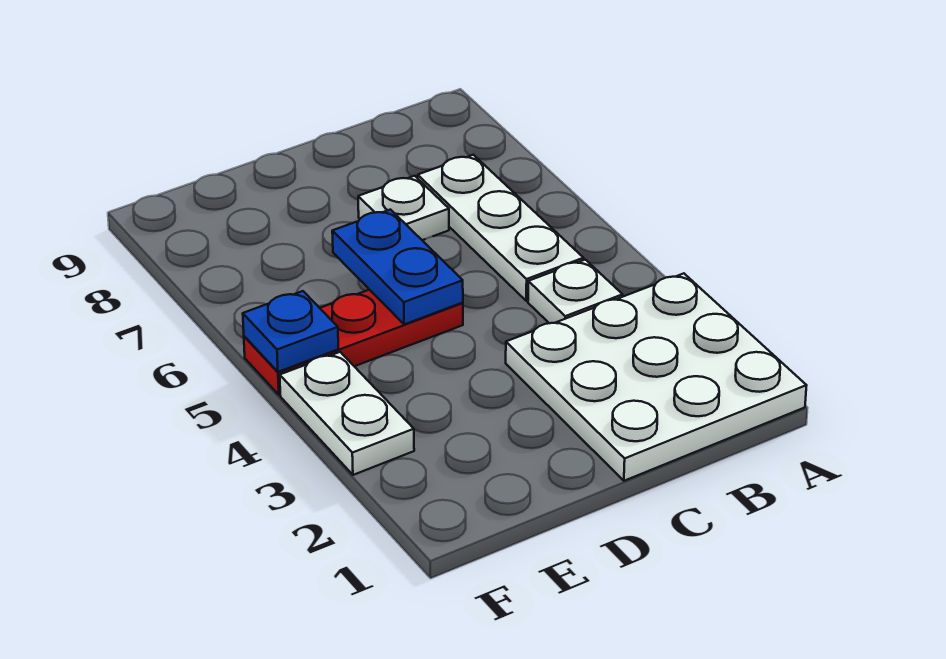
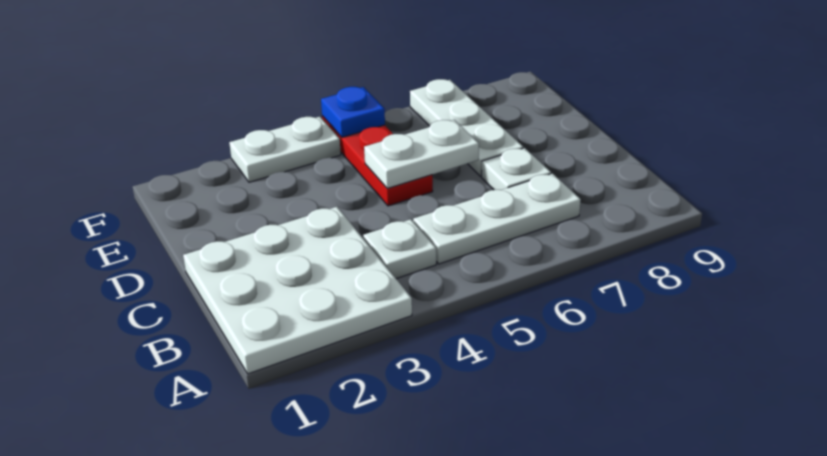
blue 1x2 plate [332,210,463,324] -> white 1x2 plate [364,120,479,188]
none -> white 1x3 plate [410,79,523,177]

